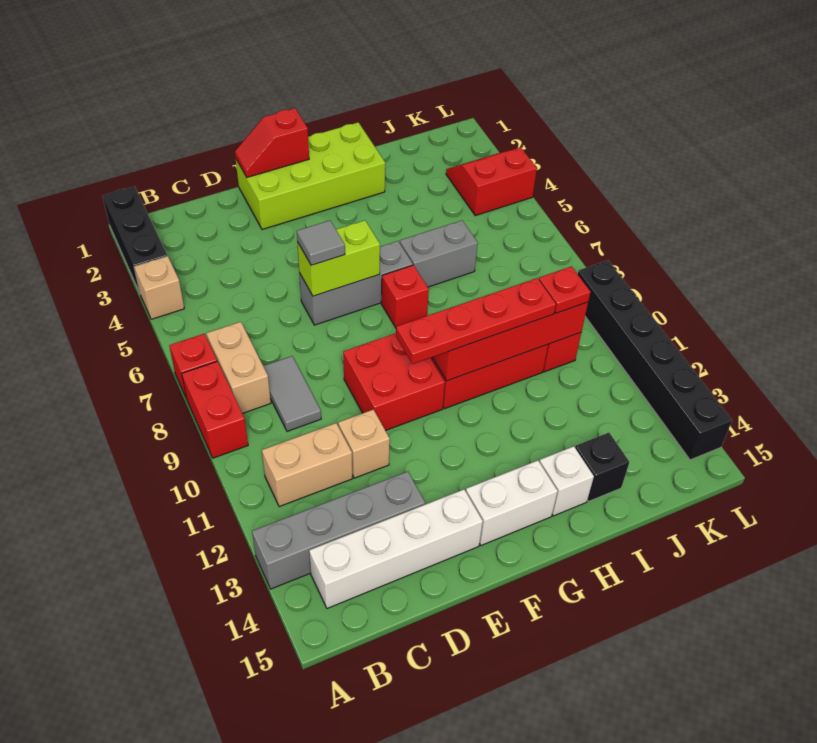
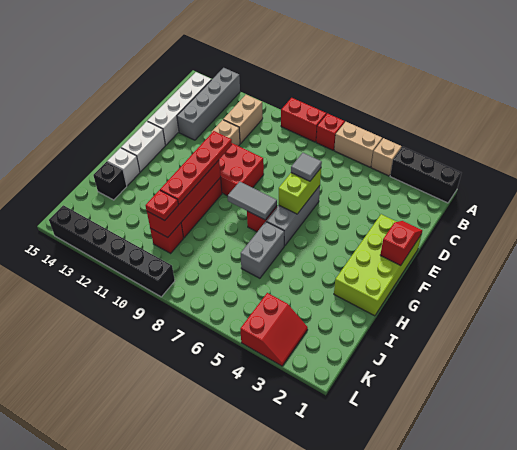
tan 1x2 brick [206,322,271,413] -> tan 1x2 brick moved to [334,122,382,167]
grey 1x2 tile [263,356,321,431] -> grey 1x2 tile moved to [228,182,277,220]

